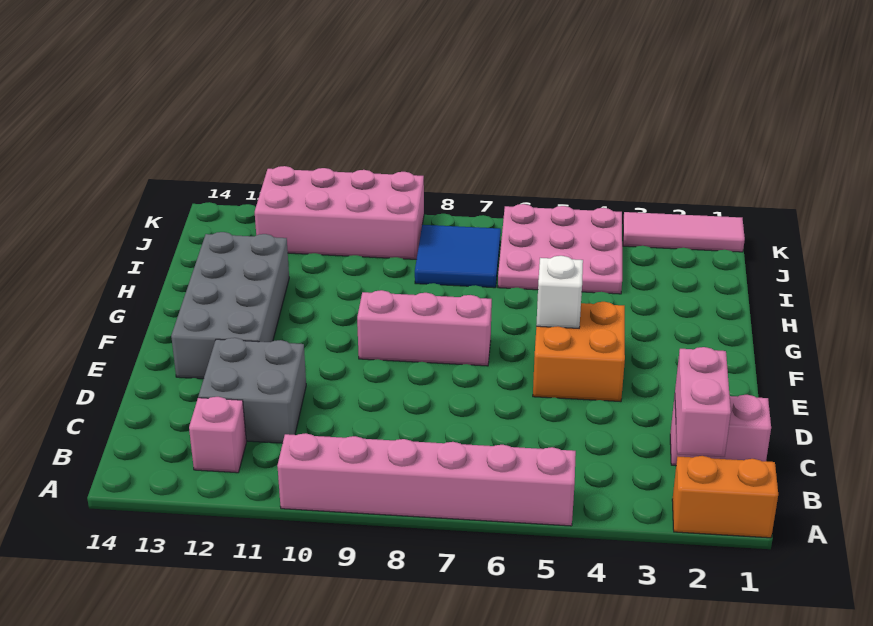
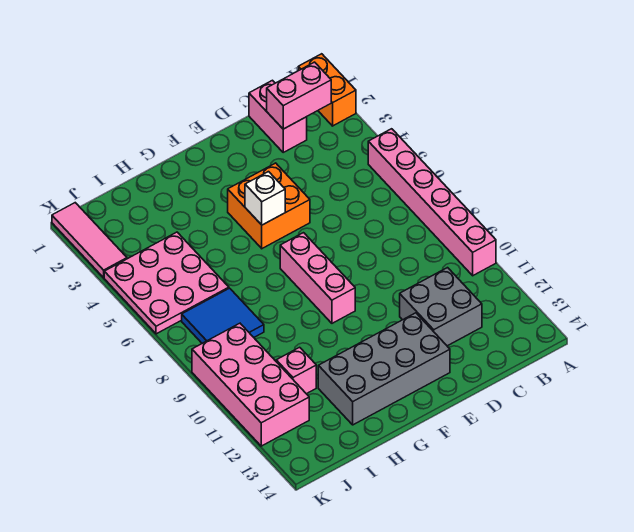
pink 1x1 brick [189,397,246,473] -> pink 1x1 brick moved to [276,347,316,394]

